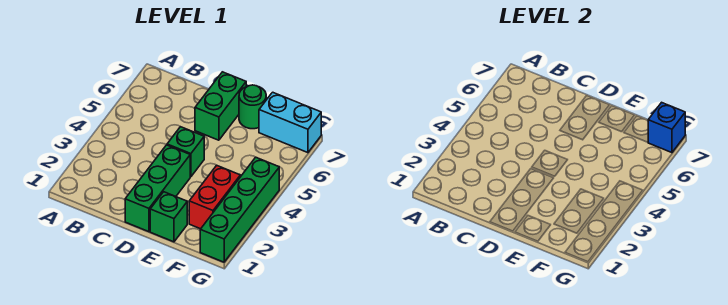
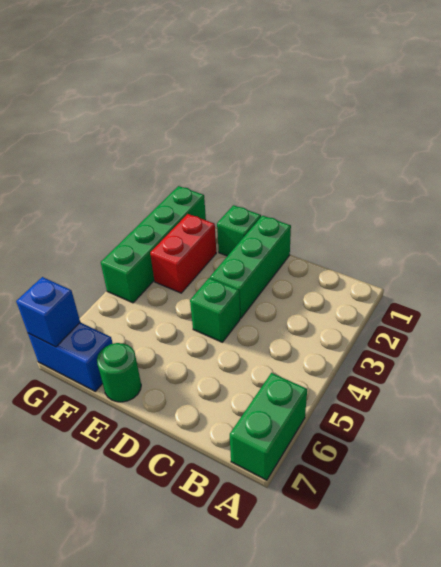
green 1x2 brick [195,72,246,140] -> green 1x2 brick moved to [230,373,307,480]
cyan 1x2 brick [259,92,321,153] -> blue 1x2 brick [28,322,113,391]

